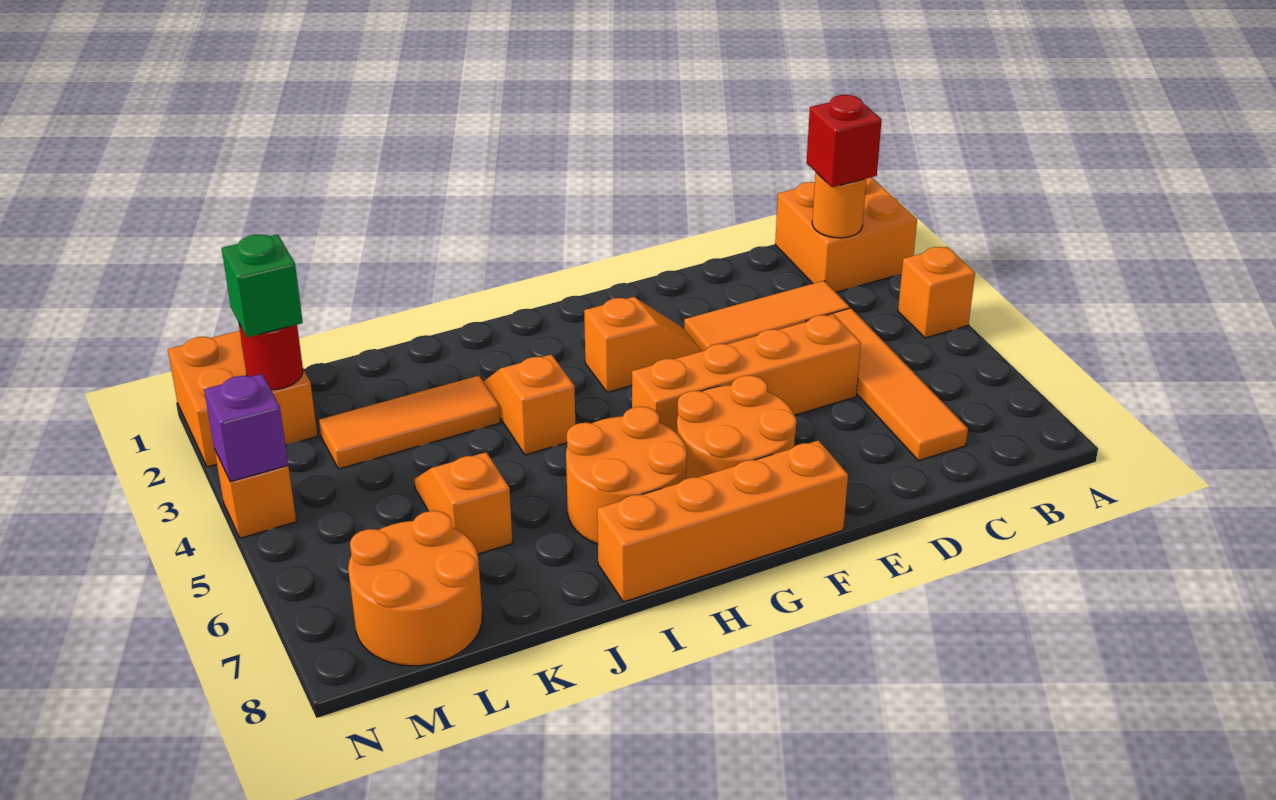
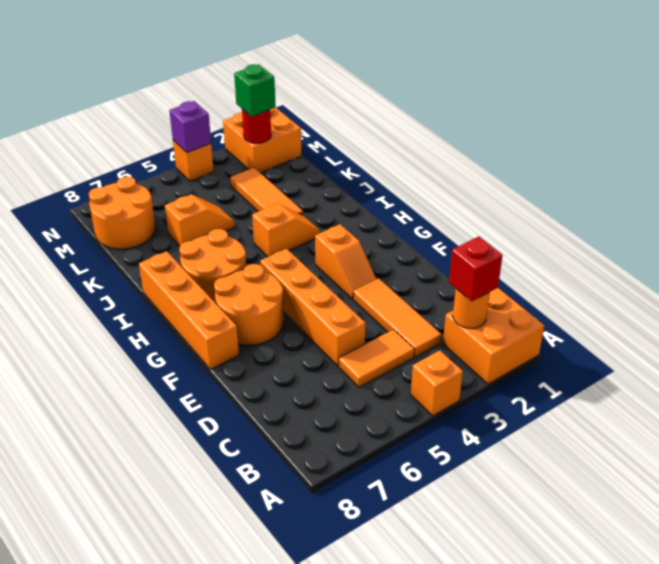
orange 1x4 tile [806,308,968,461] -> orange 1x2 tile [339,330,414,387]

